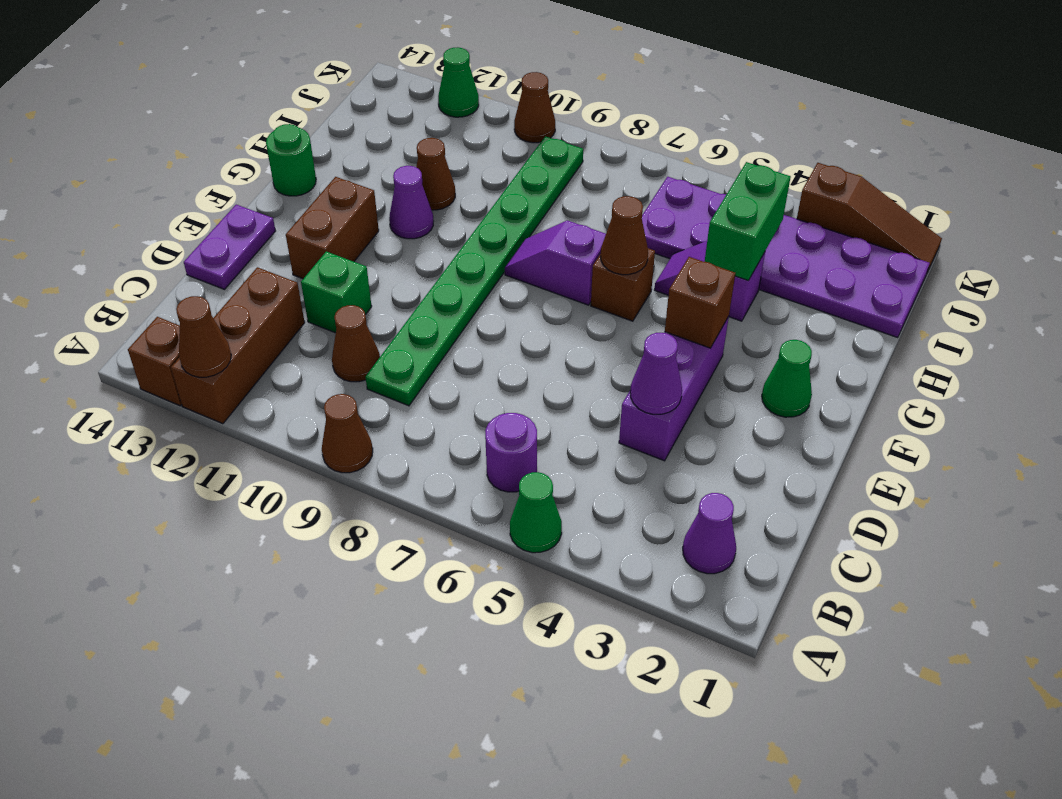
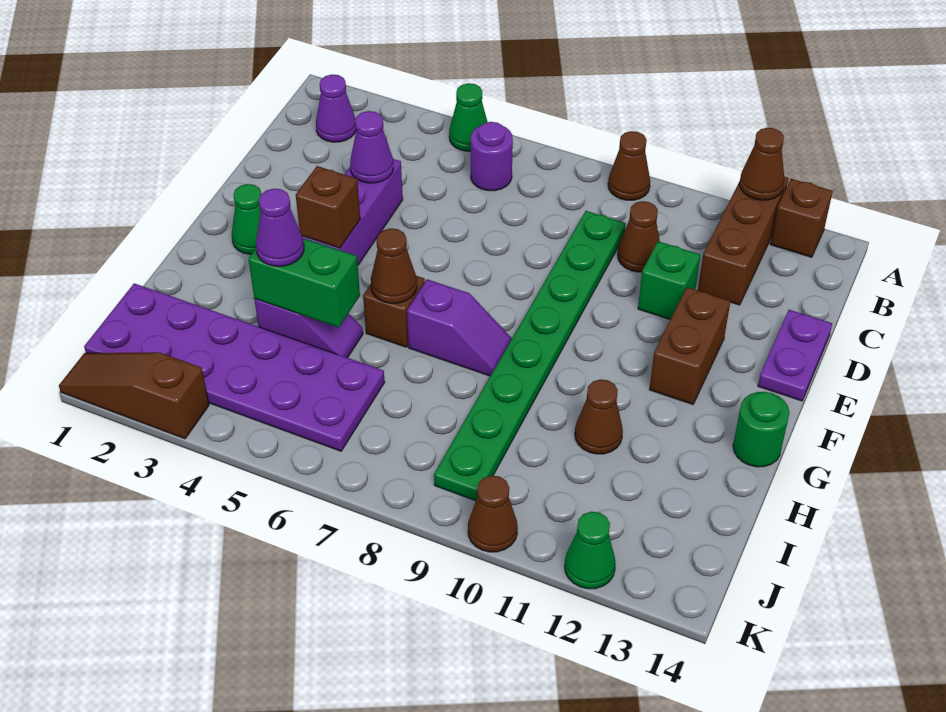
purple 1x1 cone [389,166,433,239] -> purple 1x1 cone moved to [256,189,304,266]
green 1x2 brick [705,162,791,281] -> green 1x2 brick turned to [248,238,360,327]

